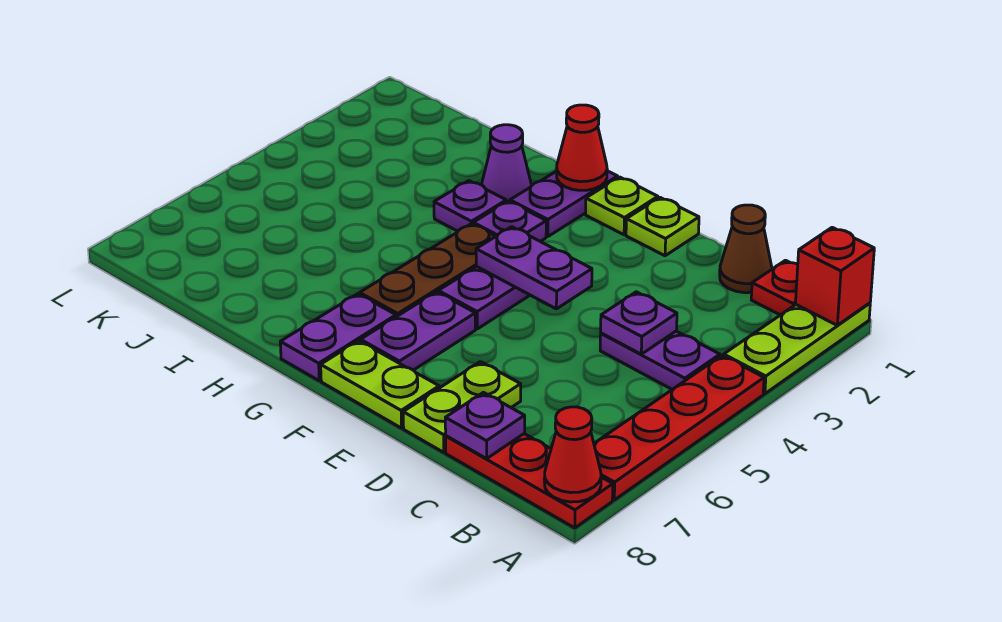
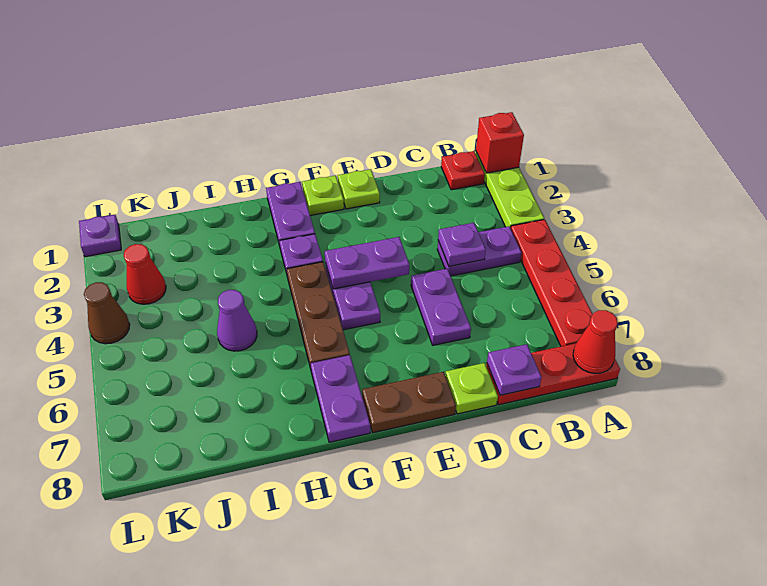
brown 1x1 cone [720,205,772,293] -> brown 1x1 cone moved to [84,282,130,344]
lime 1x2 plate [403,362,521,452] -> lime 1x1 plate [445,363,498,414]
lime 1x2 plate [321,341,439,428] -> brown 1x2 plate [362,372,456,433]
purple 1x2 plate [361,292,475,370] -> purple 1x2 plate moved to [411,269,471,345]
red 1x1 cone [557,105,607,190] -> red 1x1 cone moved to [124,244,166,304]
purple 1x1 cone [482,125,531,202] -> purple 1x1 cone moved to [217,290,257,351]
purple 1x1 plate [434,181,506,231] -> purple 1x1 plate moved to [79,215,121,257]

